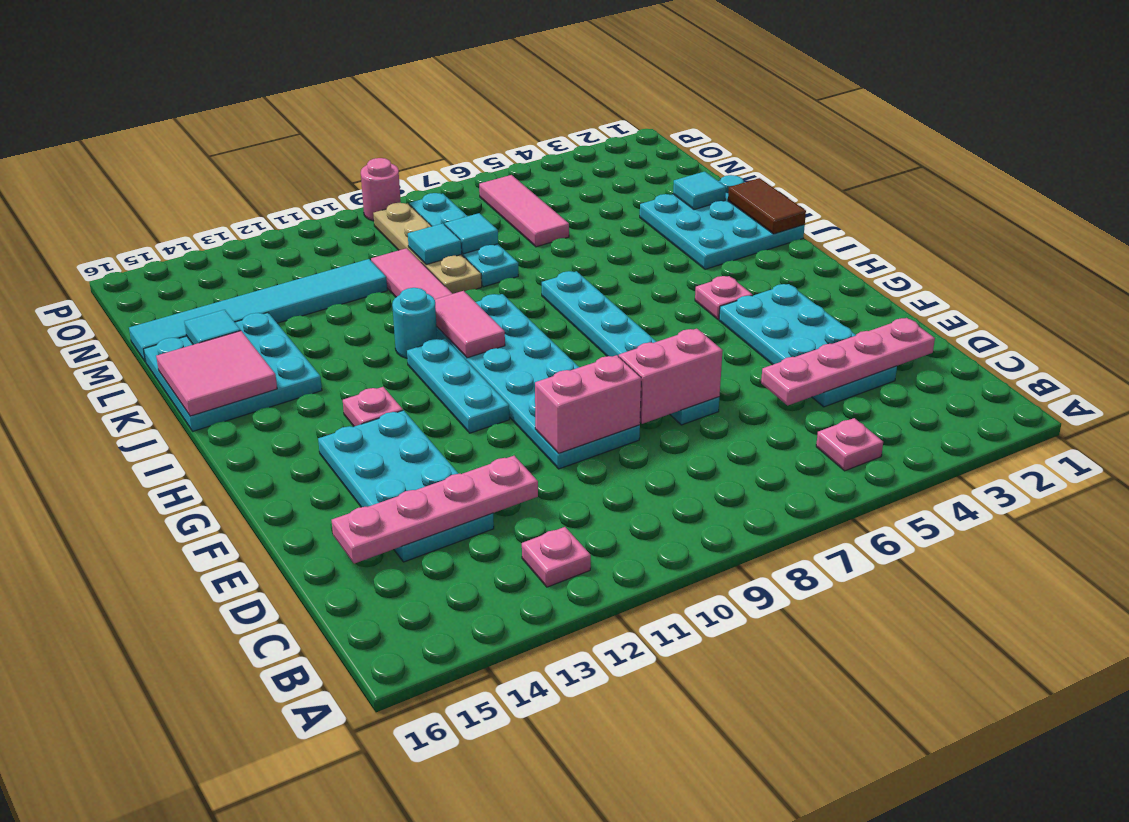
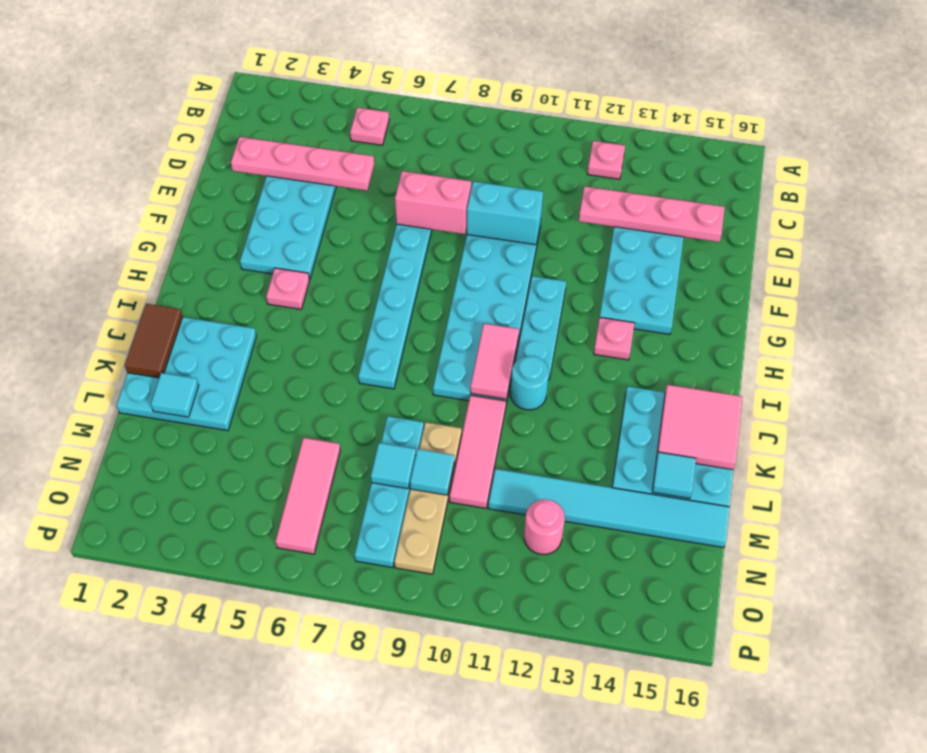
pink 1x2 brick [535,355,641,453] -> cyan 1x2 brick [467,181,543,245]
pink 1x1 round brick [361,158,401,221] -> pink 1x1 round brick moved to [524,499,565,555]

